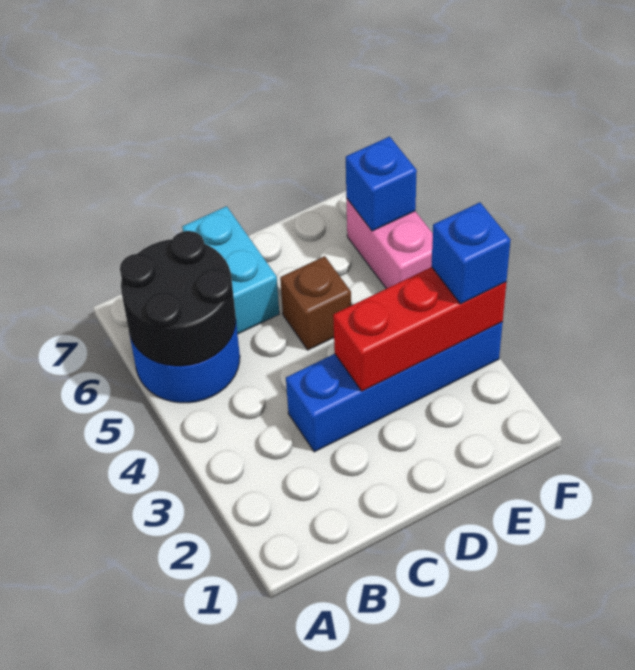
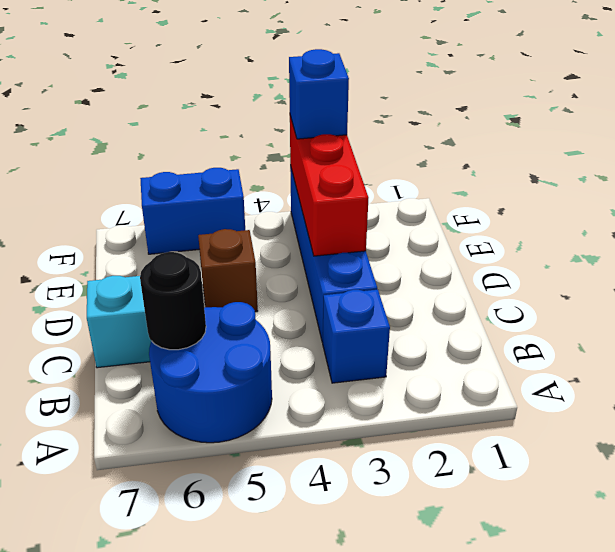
black 2x2 round brick [120,231,236,366] -> black 1x1 round brick [140,252,206,350]
pink 1x2 brick [346,198,433,289] -> blue 1x2 brick [140,168,245,254]
blue 1x1 brick [346,136,417,231] -> blue 1x1 brick moved to [323,290,390,383]

